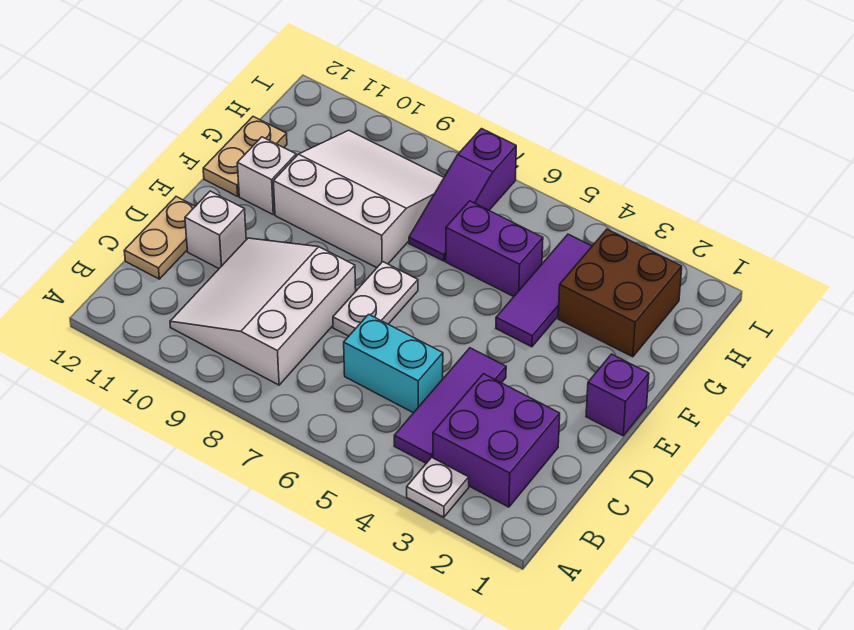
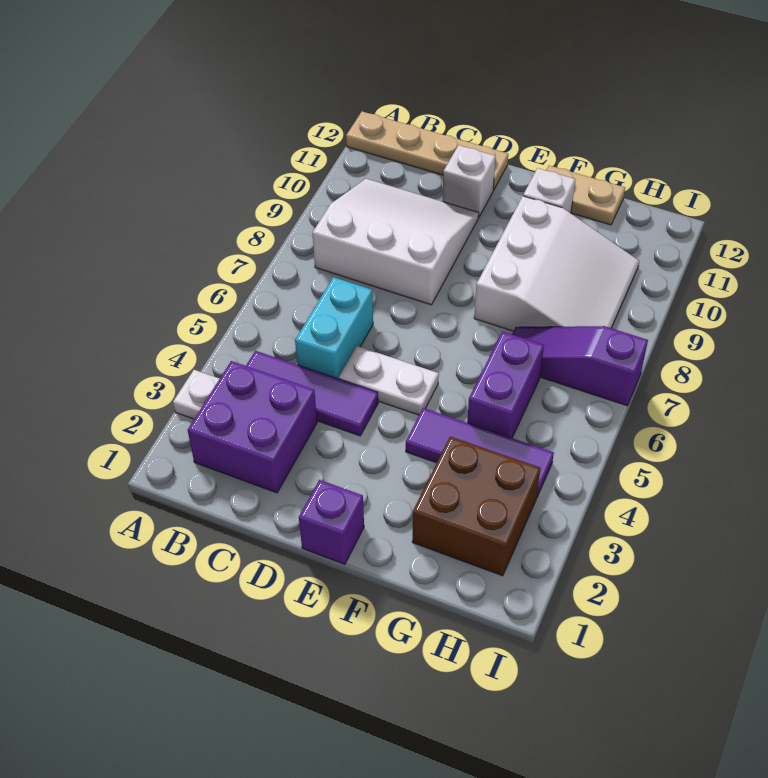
tan 1x2 plate [124,197,195,279] -> tan 1x4 plate [346,111,508,190]
white 1x2 plate [333,262,418,336] -> white 1x2 plate moved to [339,346,439,415]

